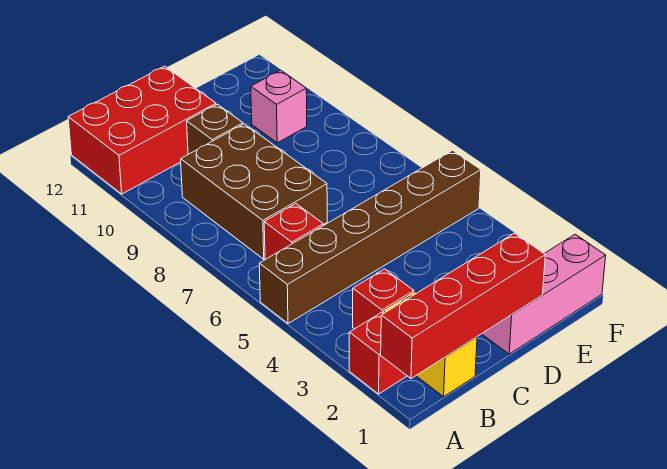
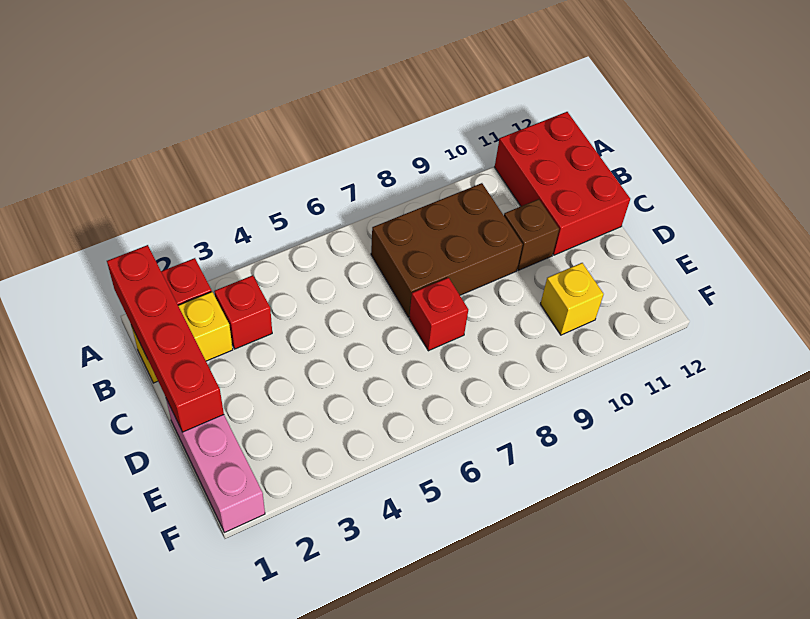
brown 1x6 brick [259,150,481,324] -> none
red 1x1 brick [264,204,323,260] -> red 1x1 brick moved to [409,278,468,351]
pink 1x1 brick [251,70,307,143] -> yellow 1x1 brick [540,263,604,335]

